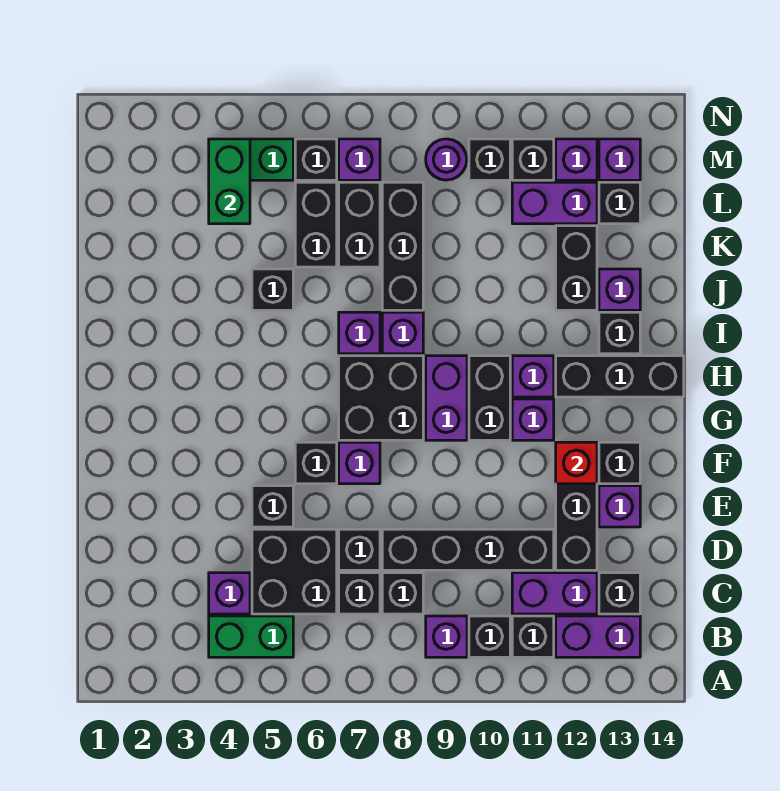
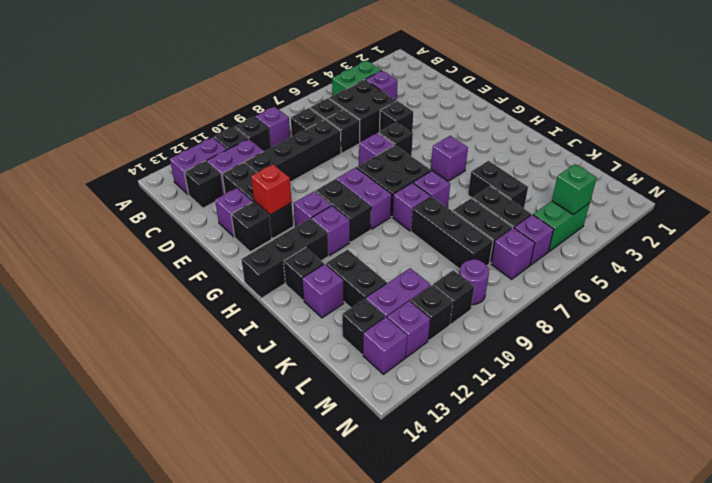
none -> purple 1x1 brick [431,136,468,181]
black 1x1 brick [252,269,293,310] -> black 1x2 brick [468,161,528,208]
green 1x2 brick [209,139,250,224] -> green 1x1 brick [552,164,597,214]
black 1x1 brick [295,139,337,180] -> purple 1x1 brick [515,215,554,265]

